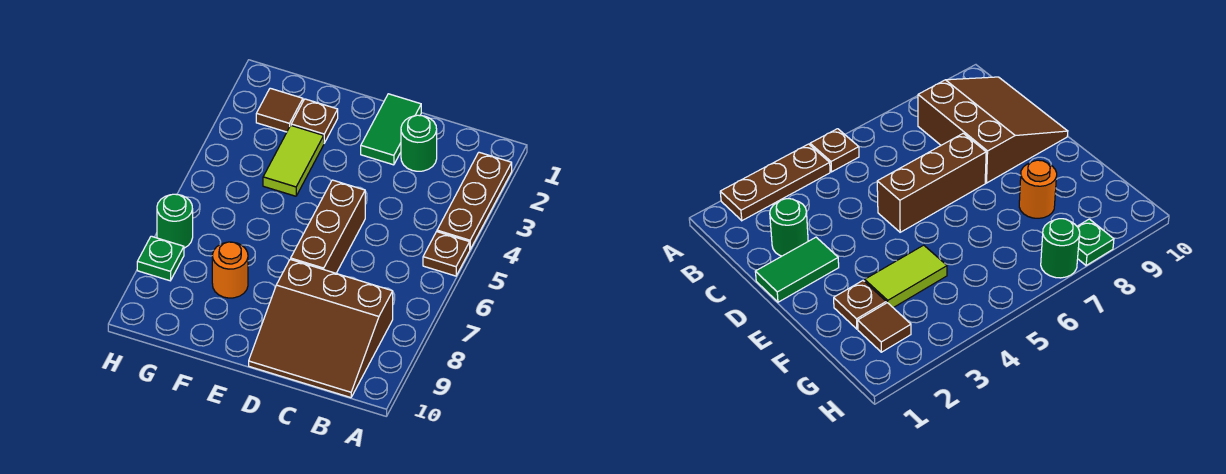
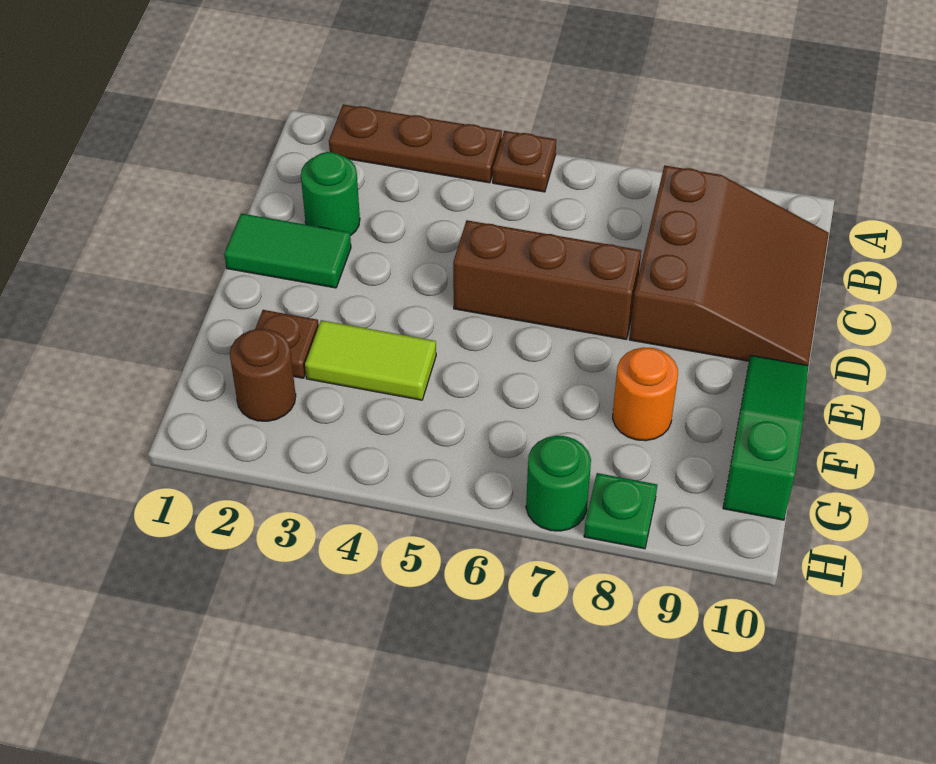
none -> green 1x3 slope [723,355,808,520]
brown 1x1 tile [256,88,303,132] -> brown 1x1 round brick [230,329,296,421]

